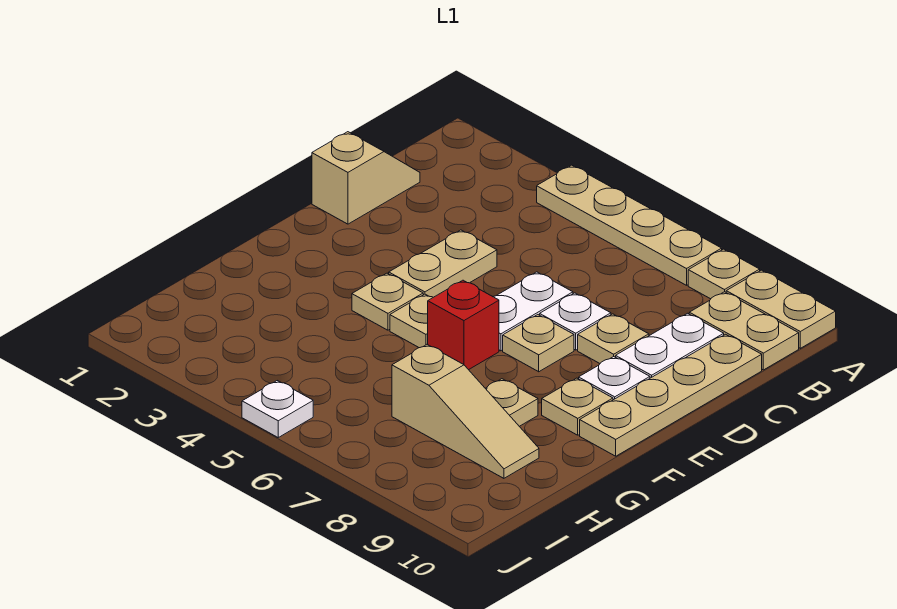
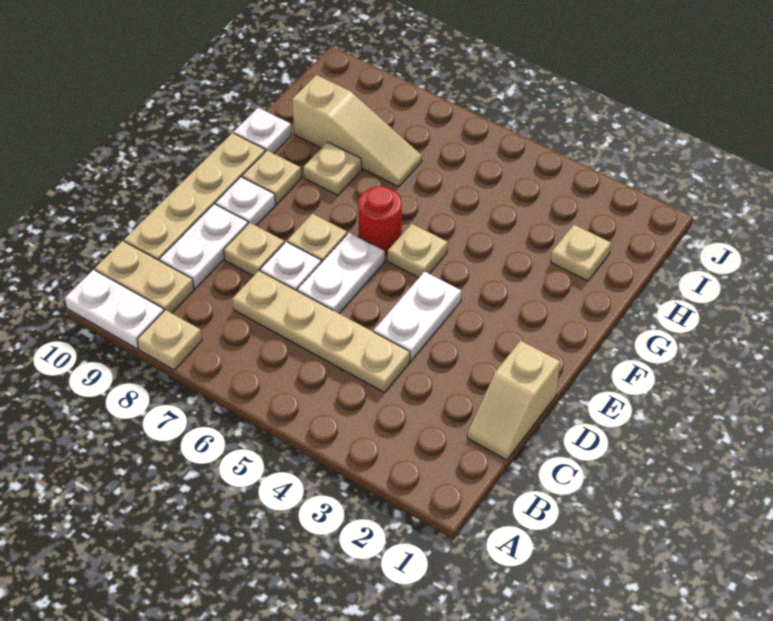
tan 1x4 plate [537,165,722,285] -> tan 1x4 plate moved to [232,271,410,393]
tan 1x2 plate [726,270,836,348] -> white 1x2 plate [65,270,164,349]
tan 1x2 plate [389,230,497,297] -> white 1x2 plate [374,272,461,361]
tan 1x1 plate [352,273,423,330] -> tan 1x1 plate moved to [551,225,611,281]
red 1x1 brick [428,280,499,370] -> red 1x1 round brick [358,186,402,254]
tan 1x3 slope [392,344,539,478] -> tan 1x3 slope turned to [292,75,422,187]
white 1x1 plate [242,381,313,437] -> white 1x1 plate moved to [234,108,292,154]

